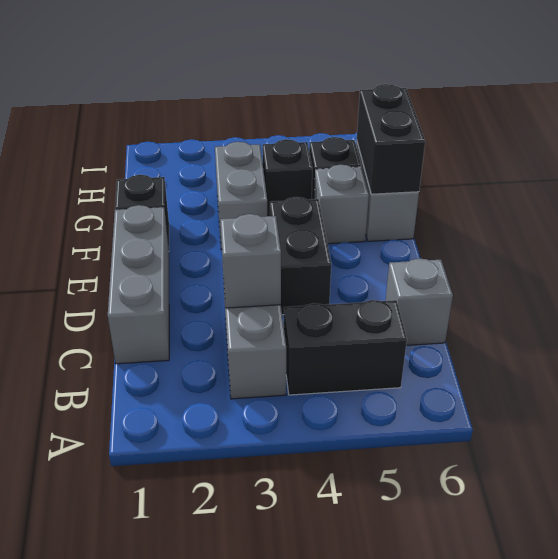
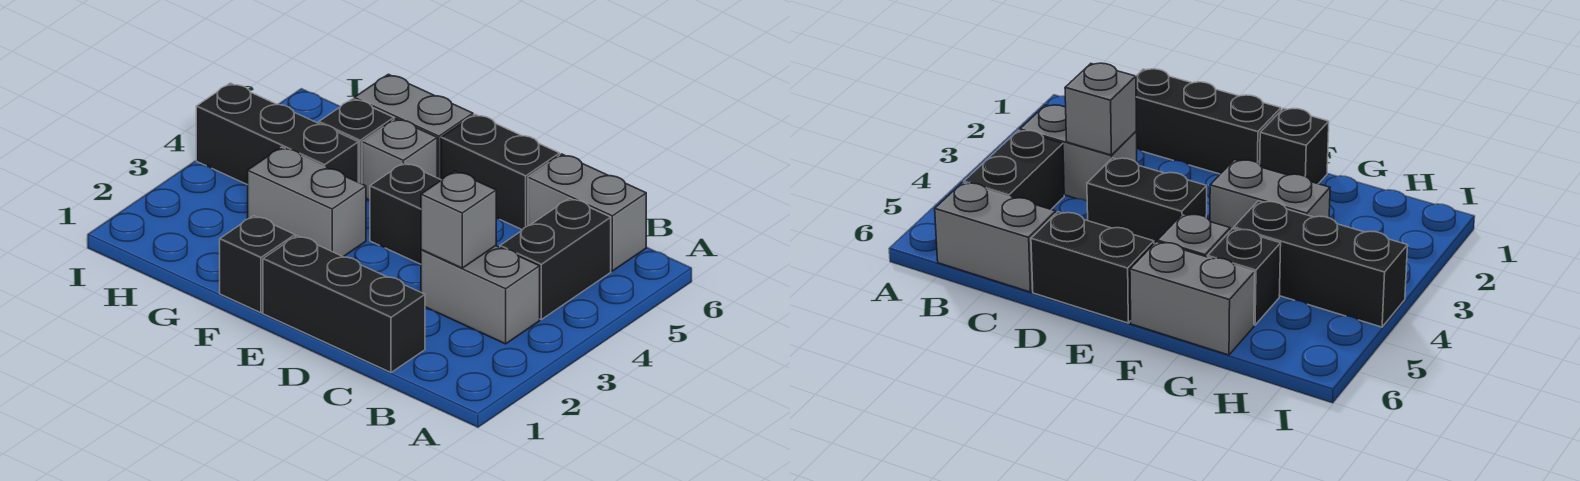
grey 1x3 brick [108,205,169,364] -> black 1x3 brick [263,236,425,372]
grey 1x1 brick [385,258,453,345] -> grey 1x2 brick [528,154,646,271]
black 1x2 brick [357,84,425,194] -> black 1x2 brick moved to [441,114,560,230]
black 1x1 brick [262,139,312,216] -> black 1x3 brick [196,83,358,185]

